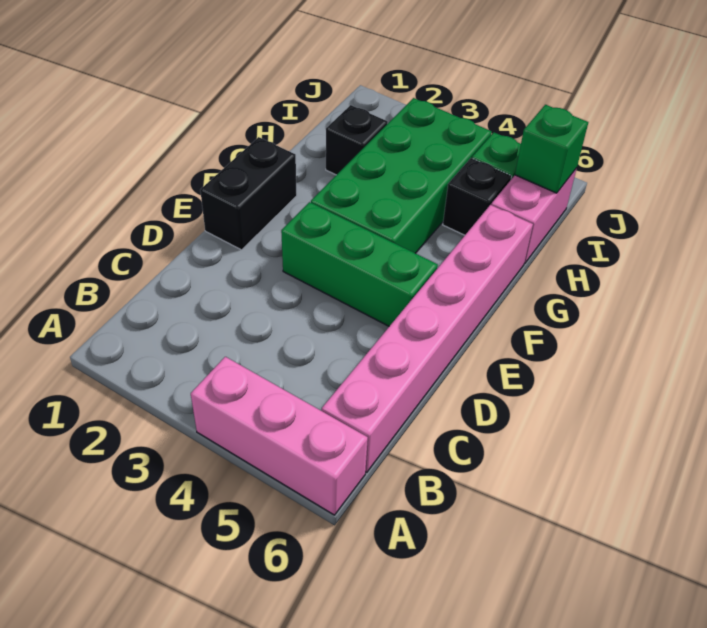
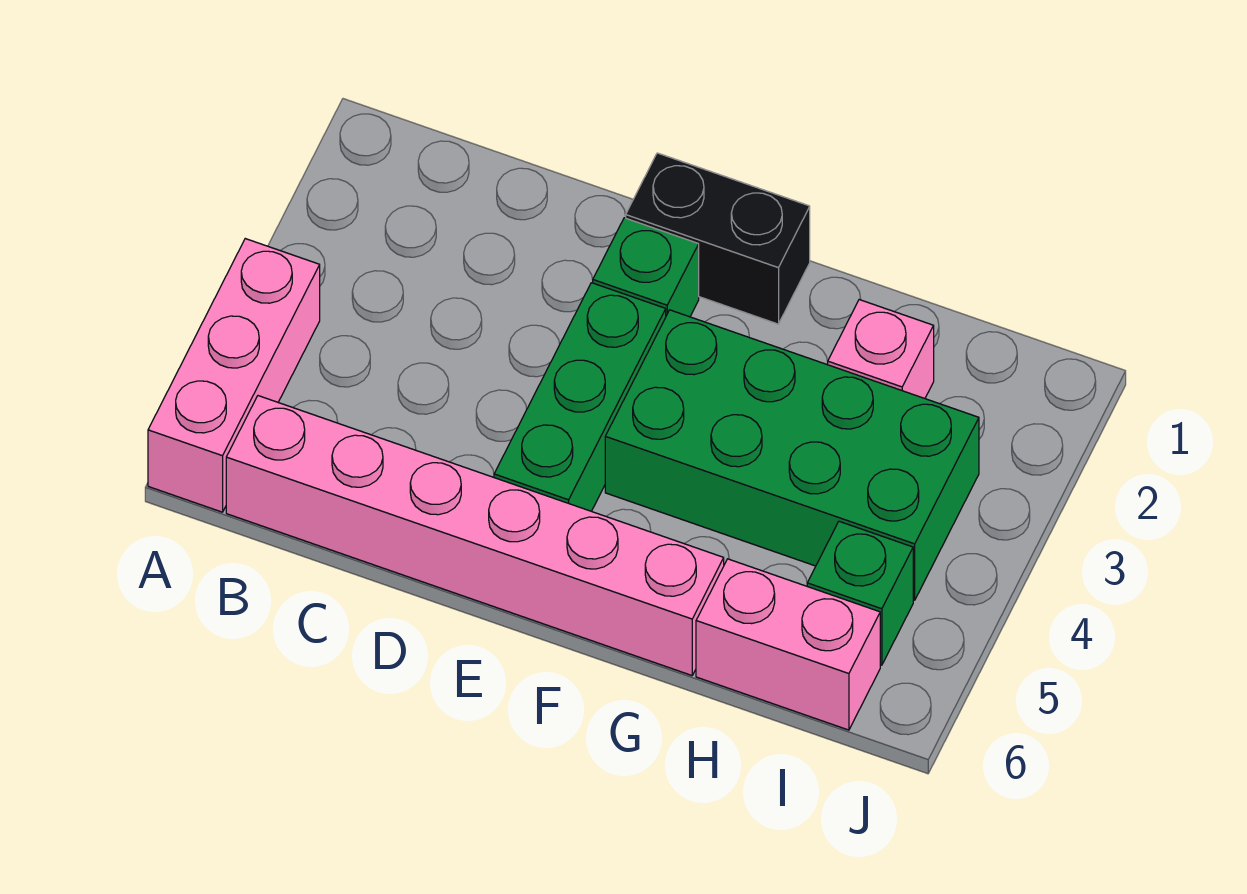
black 1x1 brick [326,105,388,175] -> pink 1x1 brick [828,300,934,398]
black 1x1 brick [443,158,511,235] -> none
green 1x1 brick [515,105,588,193] -> green 1x1 brick moved to [593,218,699,317]

